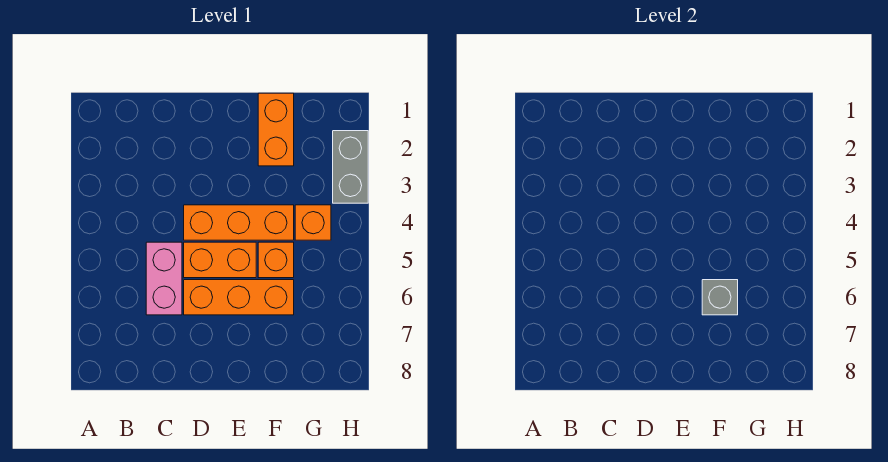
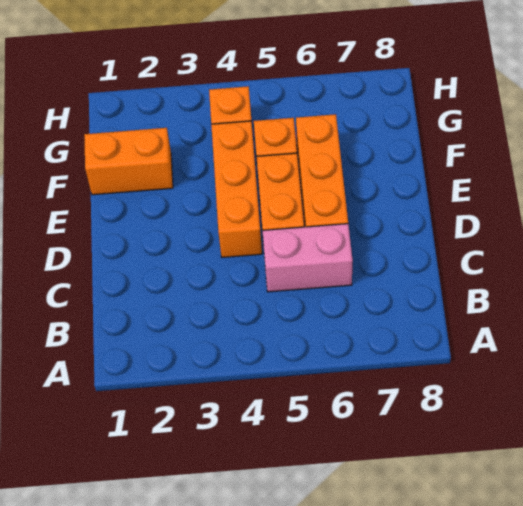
grey 1x1 brick [702,280,738,315] -> none
grey 1x2 brick [333,131,368,203] -> none

